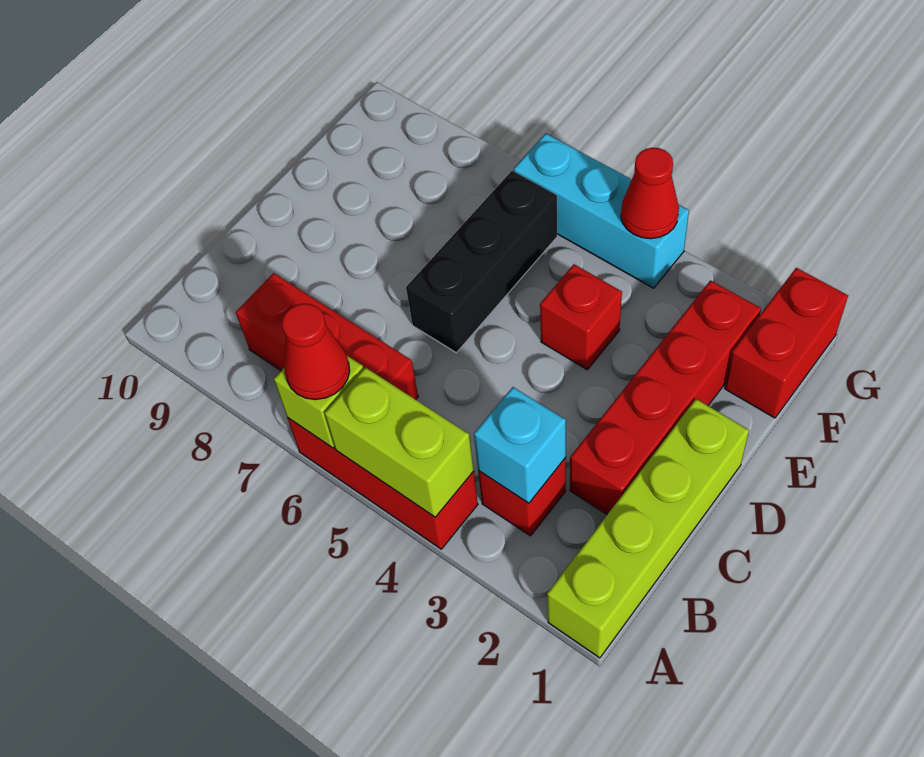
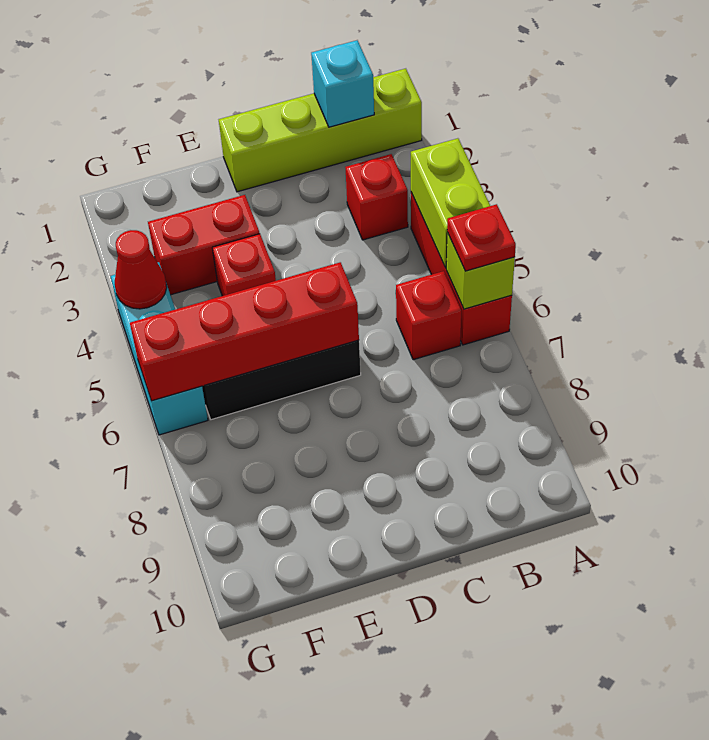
red 1x1 cone [282,304,350,400] -> red 1x1 plate [447,204,516,271]
cyan 1x1 brick [474,387,566,503] -> cyan 1x1 brick moved to [311,40,374,127]
red 1x3 brick [236,273,418,400] -> red 1x1 brick [396,271,461,360]
red 1x4 brick [570,280,761,514] -> red 1x4 brick moved to [130,262,359,401]
red 1x2 brick [725,268,848,418] -> red 1x2 brick moved to [148,195,260,295]

